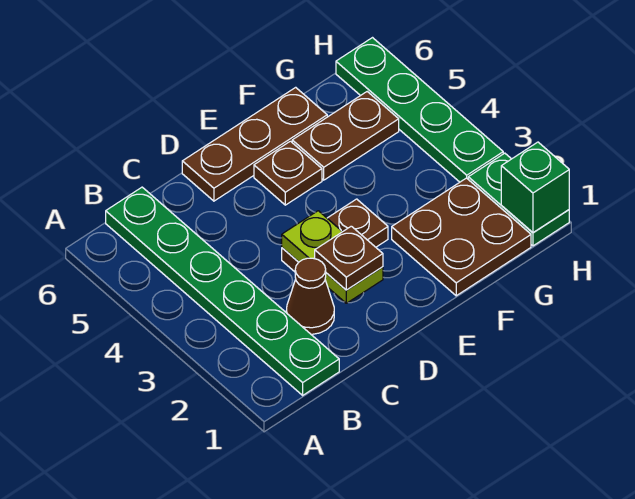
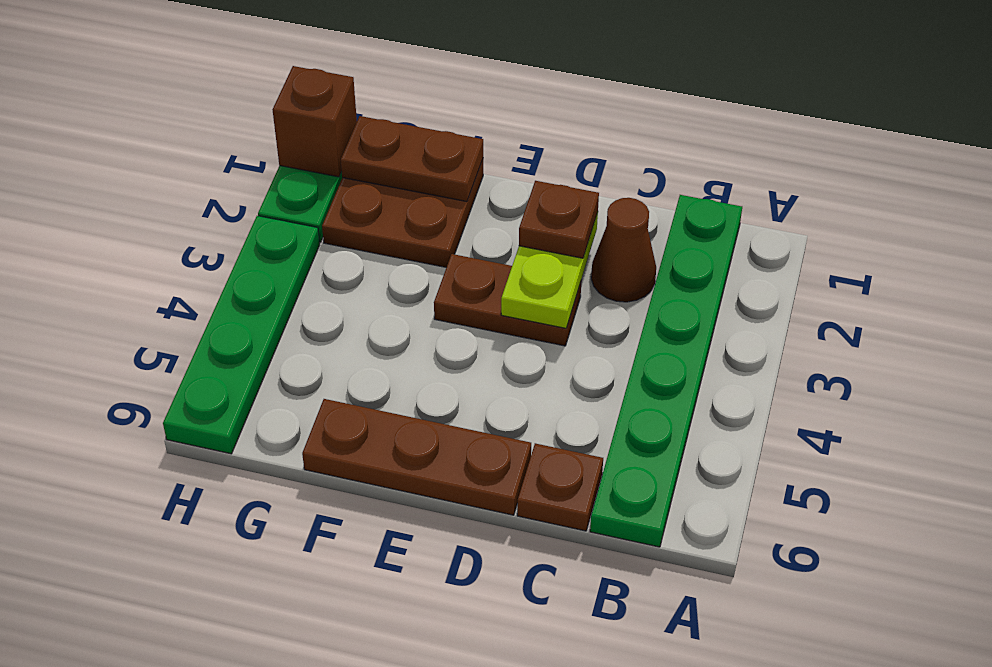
brown 1x1 plate [254,141,322,205] -> brown 1x1 plate moved to [517,443,603,531]
brown 1x2 plate [292,92,399,180] -> brown 1x2 plate moved to [341,116,483,202]
green 1x1 brick [501,142,569,232] -> brown 1x1 brick [273,66,357,177]

